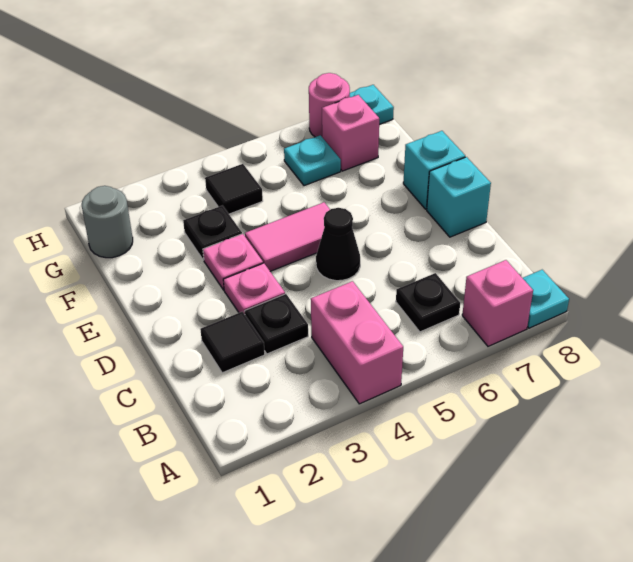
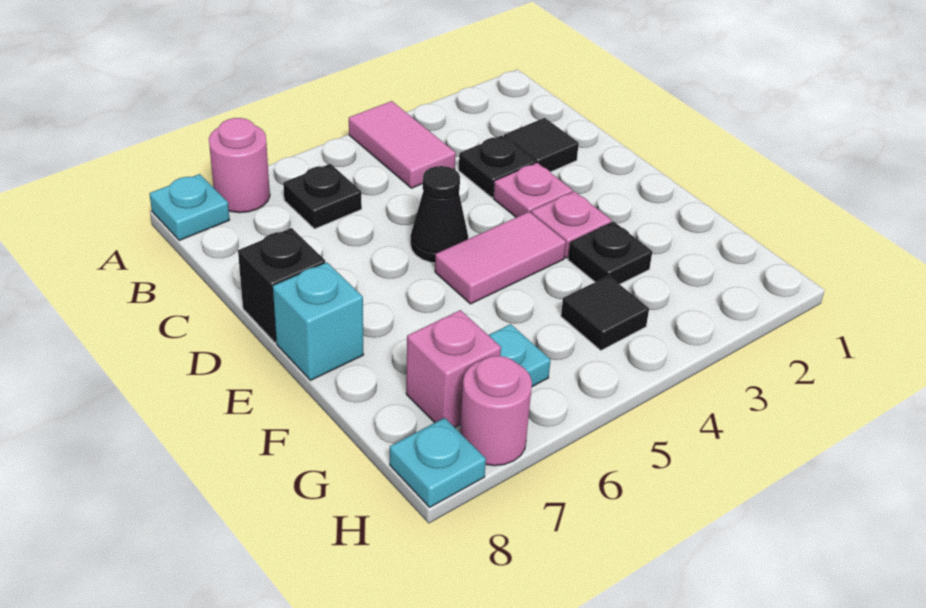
pink 1x2 brick [311,281,403,404] -> pink 1x2 tile [349,101,456,188]
pink 1x1 brick [462,260,533,346] -> pink 1x1 round brick [209,118,270,213]
cyan 1x1 brick [427,157,491,237] -> black 1x1 brick [238,228,325,343]
grey 1x1 round brick [82,186,133,258] -> none

